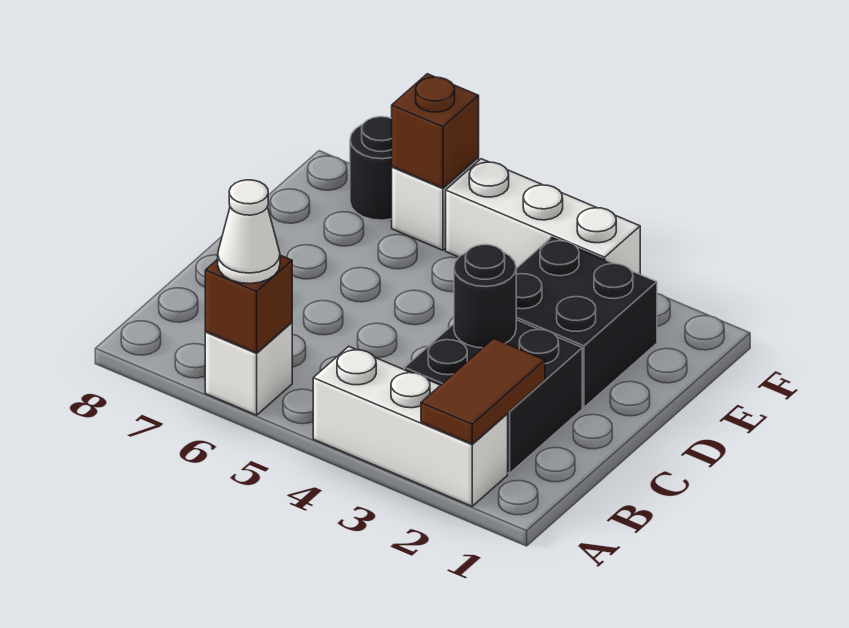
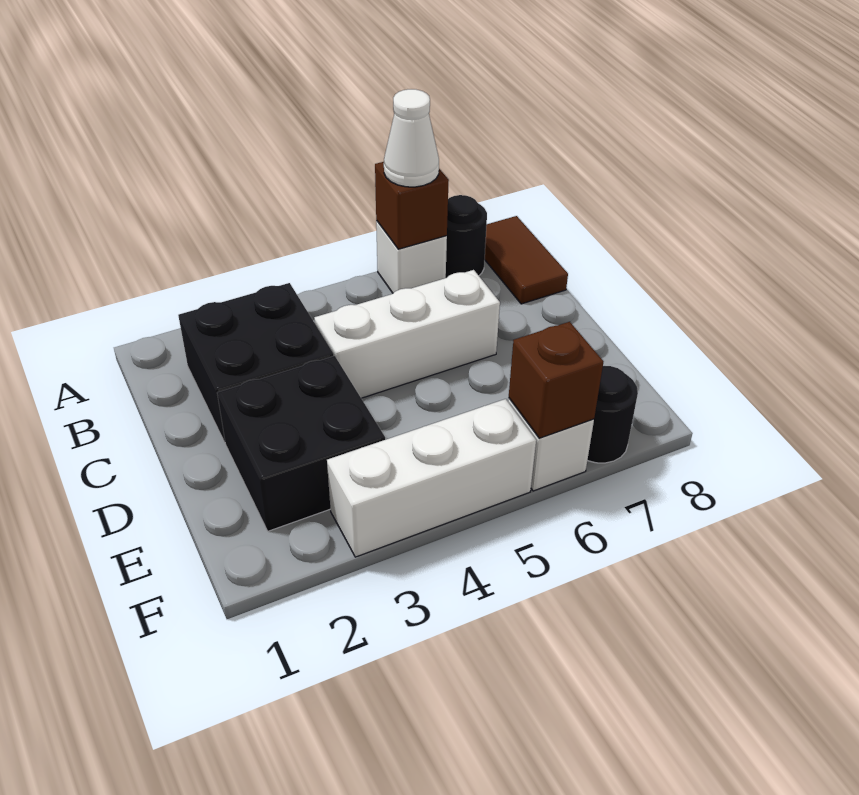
white 1x3 brick [313,346,508,506] -> white 1x3 brick moved to [314,270,500,398]
brown 1x2 tile [421,338,545,444] -> brown 1x2 tile moved to [485,216,568,304]
black 1x1 round brick [454,245,516,348] -> black 1x1 round brick moved to [446,195,487,278]

